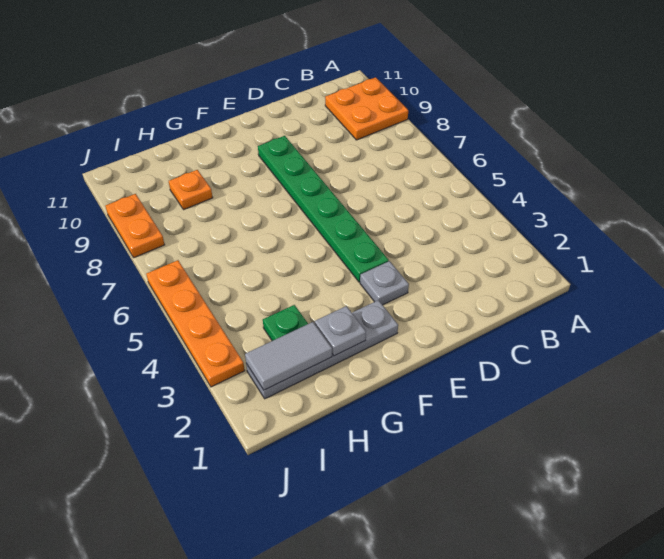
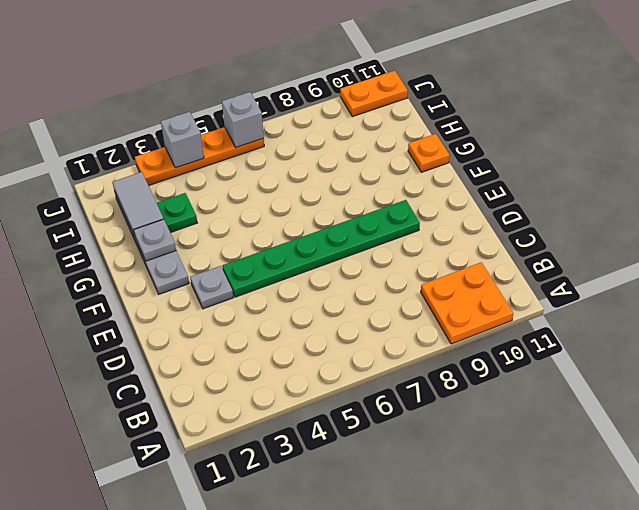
orange 1x1 plate [169,170,213,210] -> orange 1x1 plate moved to [408,134,450,172]
none -> grey 1x1 brick [161,112,204,168]
none -> grey 1x1 brick [222,92,264,147]
orange 1x2 plate [106,194,165,258] -> orange 1x2 plate moved to [340,71,408,117]

